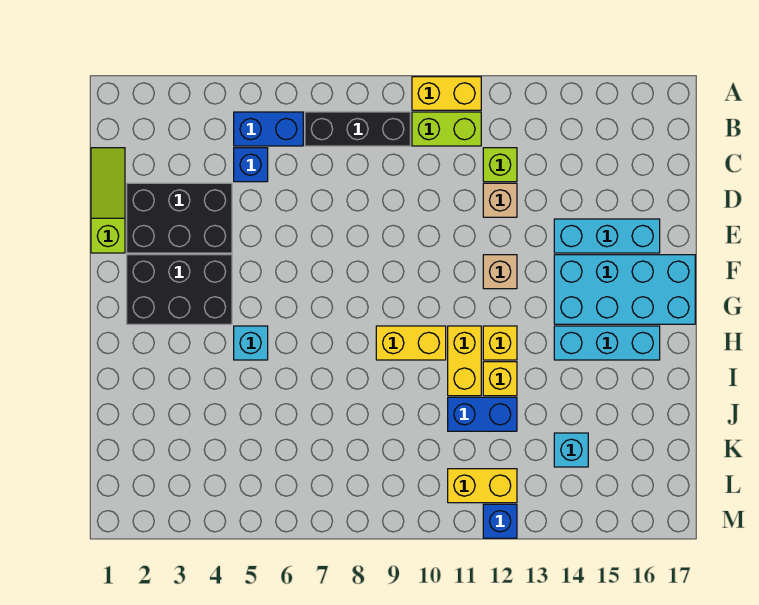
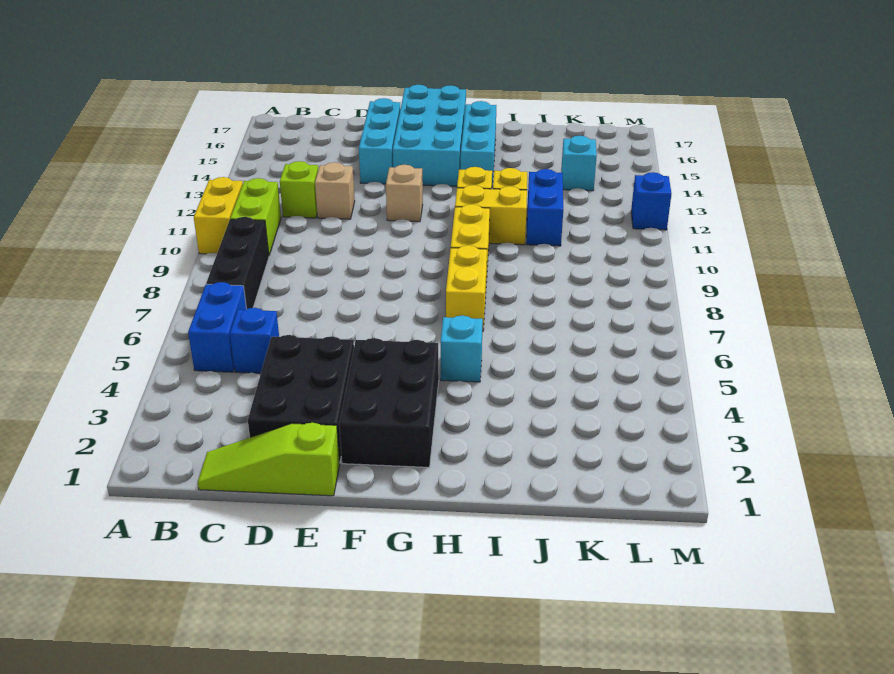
yellow 1x2 brick [448,469,517,503] -> yellow 1x2 brick moved to [446,245,487,331]

